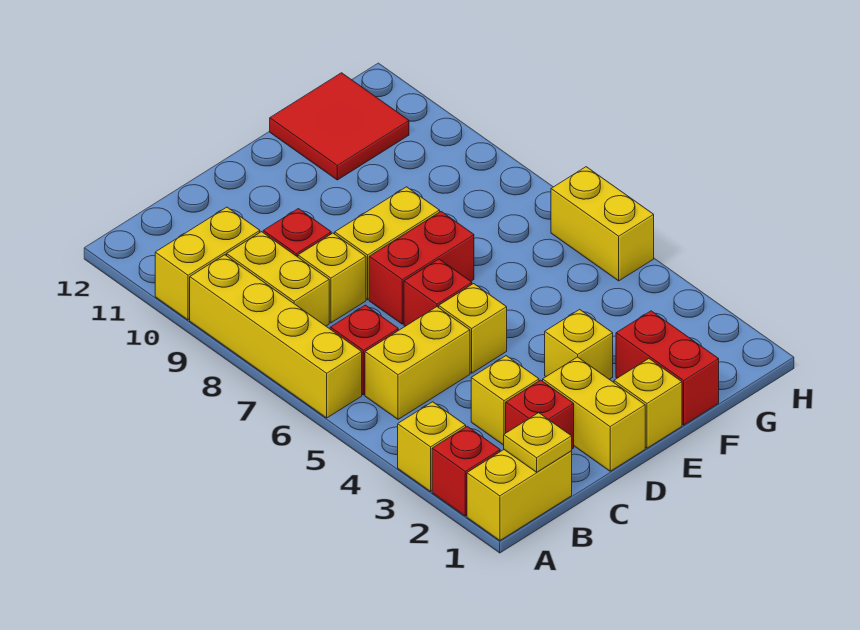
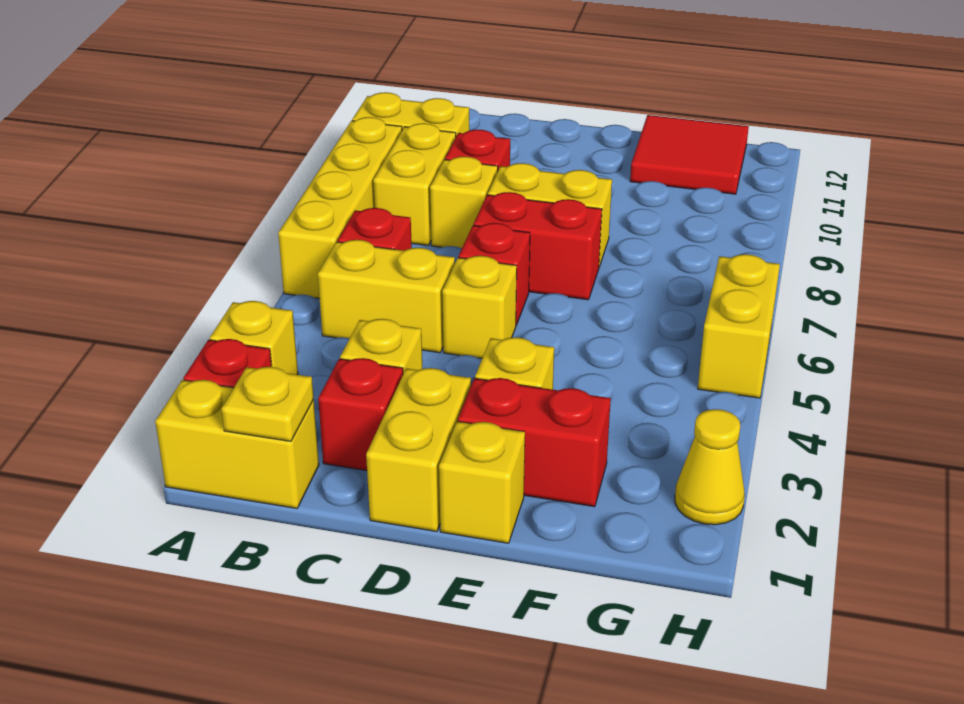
red 1x2 brick [616,311,719,425] -> red 1x2 brick turned to [458,378,611,507]
none -> yellow 1x1 cone [675,409,745,525]

